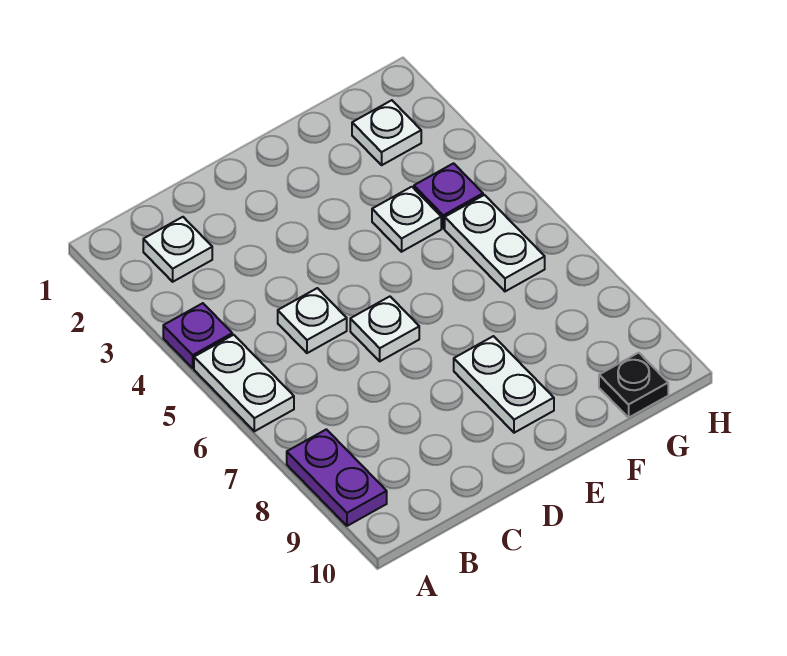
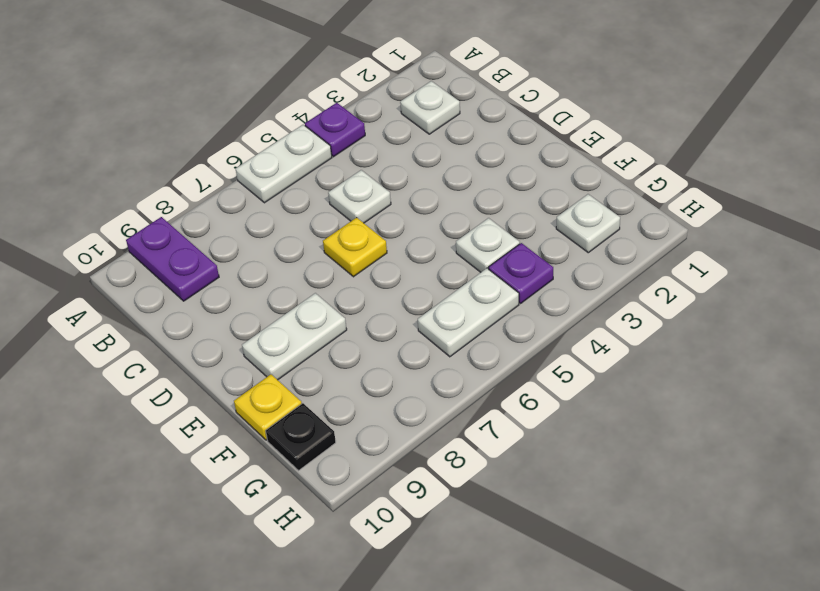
purple 1x2 plate [287,429,387,526] -> purple 1x2 plate turned to [126,217,219,301]
white 1x1 plate [350,297,419,361] -> yellow 1x1 plate [323,218,387,277]
none -> yellow 1x1 plate [234,374,302,440]

